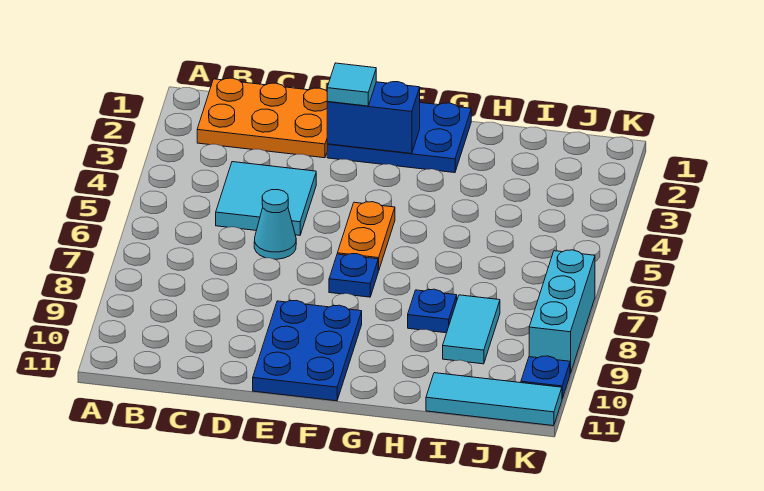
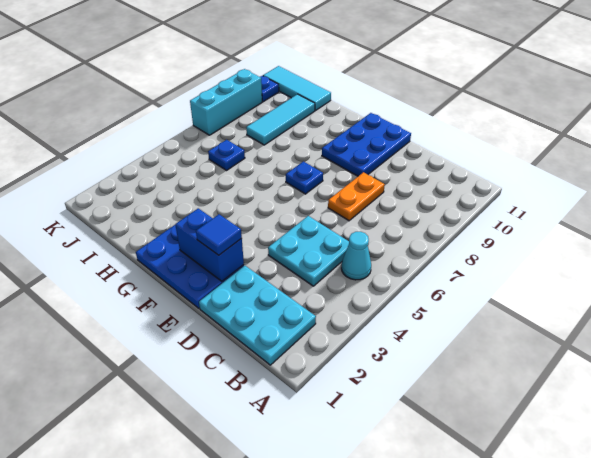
orange 2x3 plate [197,78,327,158] -> cyan 2x3 plate [199,266,316,365]
cyan 2x2 tile [216,162,316,235] -> cyan 2x2 plate [268,216,349,286]
cyan 1x1 cone [254,190,296,259] -> cyan 1x1 cone moved to [341,232,371,280]
cyan 1x1 tile [327,63,376,106] -> blue 1x1 tile [196,214,242,255]
orange 1x2 plate [337,202,395,271] -> orange 1x2 plate moved to [328,172,385,221]
blue 1x1 plate [408,289,457,333] -> blue 1x1 plate moved to [208,140,245,170]
cyan 1x2 tile [443,295,500,364] -> cyan 1x3 tile [246,94,315,145]

